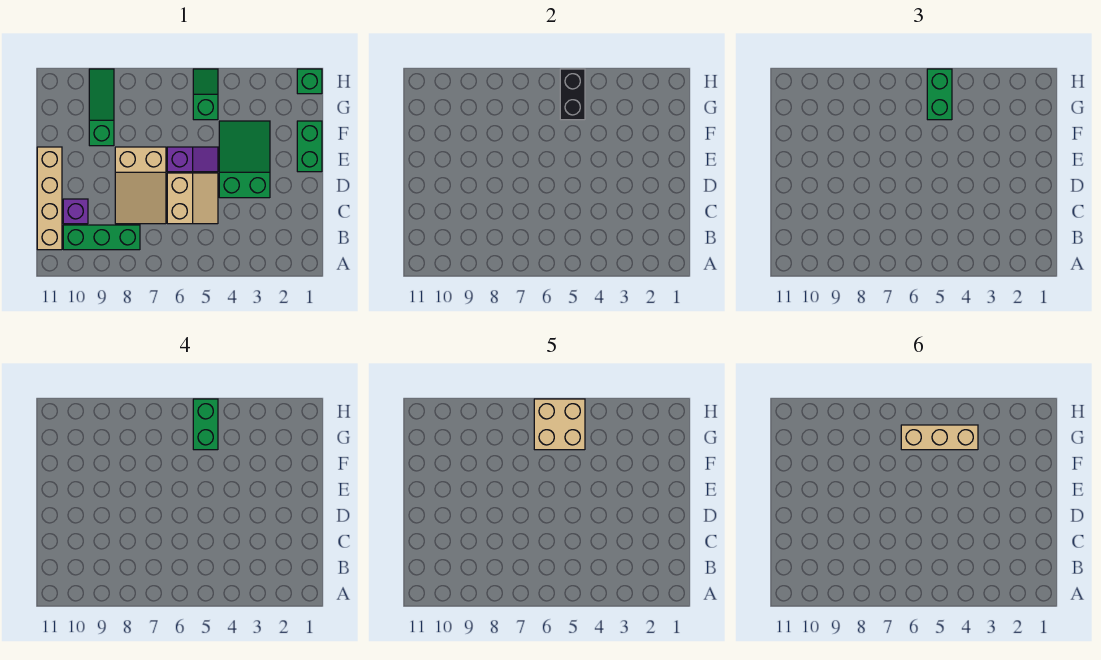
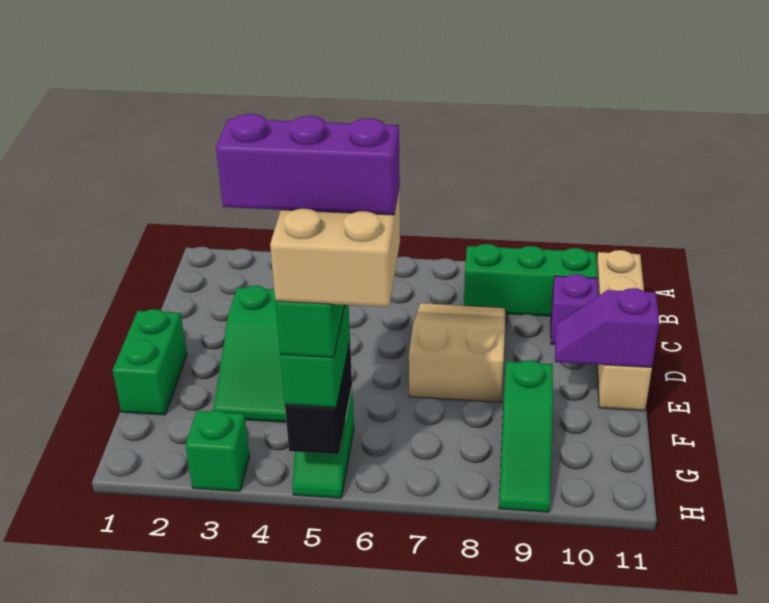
tan 2x2 slope [167,173,218,224] -> none
purple 1x2 slope [167,147,218,172] -> purple 1x2 slope moved to [555,288,659,368]
tan 1x3 brick [901,425,978,450] -> purple 1x3 brick [216,114,400,215]
green 1x1 brick [297,69,322,94] -> green 1x1 brick moved to [185,410,249,491]

